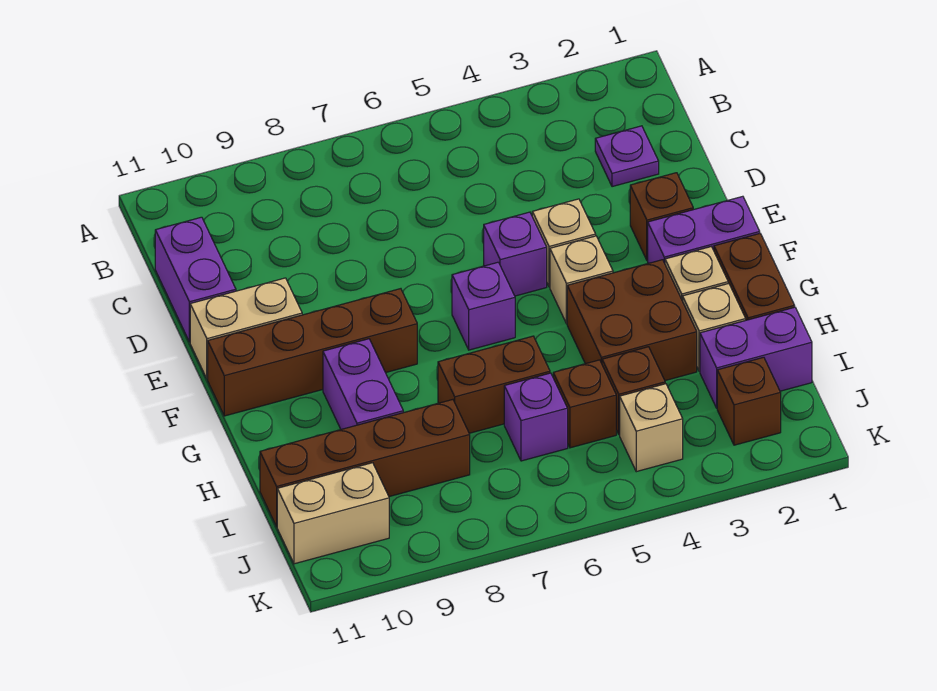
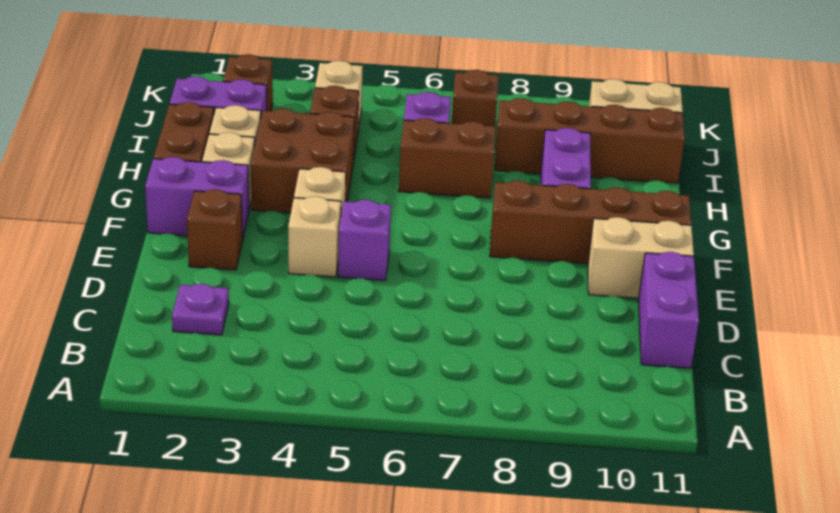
purple 1x1 brick [452,262,515,350] -> none
brown 1x1 brick [553,360,616,448] -> brown 1x1 brick moved to [452,70,499,126]

